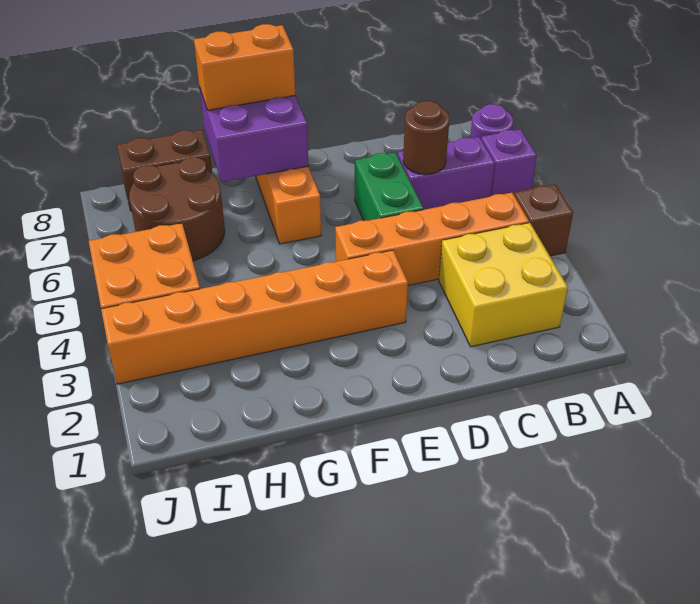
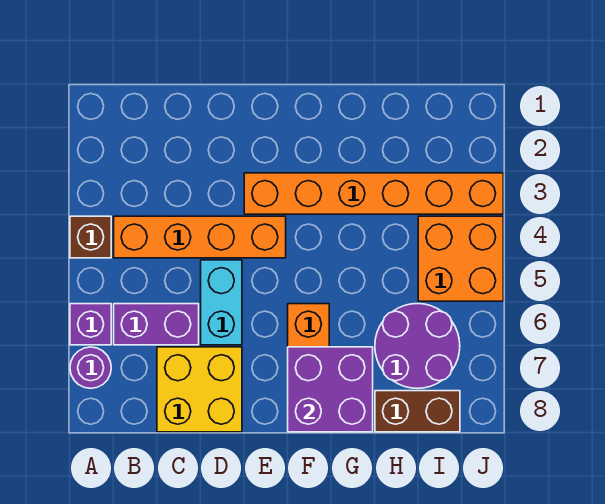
yellow 2x2 brick [439,223,568,347] -> yellow 2x2 brick moved to [157,347,242,432]
brown 1x1 round brick [403,101,450,175] -> none
green 1x2 brick [355,152,423,221] -> cyan 1x2 brick [201,260,242,345]
orange 1x2 brick [194,24,295,110] -> none
brown 2x2 round brick [129,157,225,261] -> purple 2x2 round brick [375,304,460,389]

